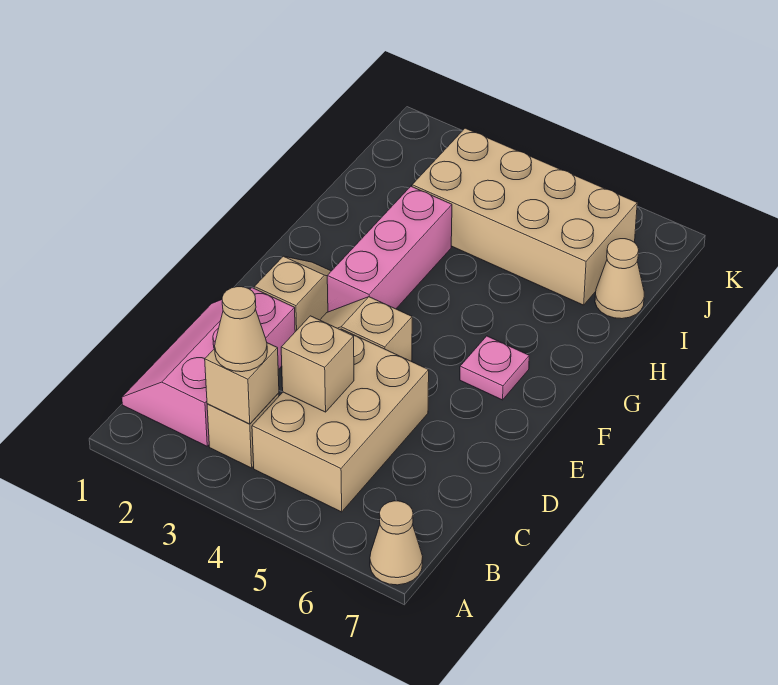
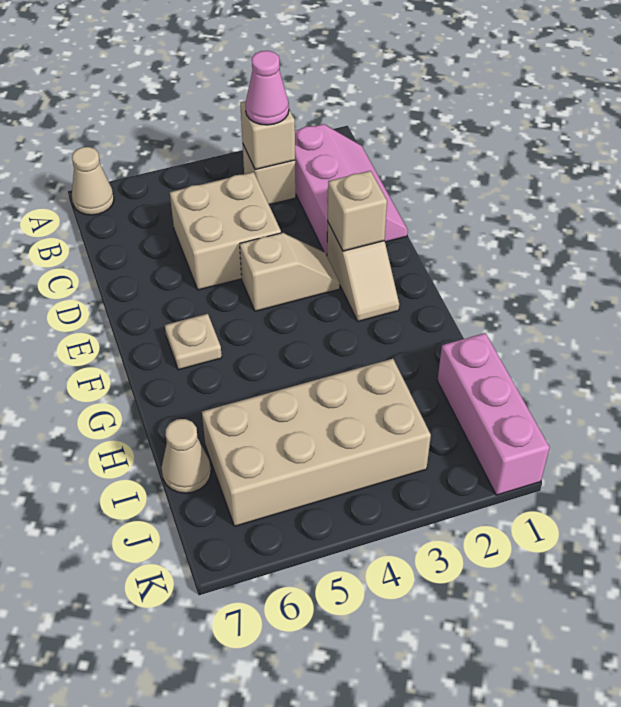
tan 1x1 cone [215,287,267,372] -> pink 1x1 cone [245,51,289,125]
tan 2x3 brick [252,329,429,512] -> tan 2x2 brick [170,172,281,290]
tan 1x1 brick [281,316,354,412] -> tan 1x1 brick moved to [328,171,387,251]
pink 1x3 brick [327,186,452,312] -> pink 1x3 brick moved to [437,333,550,495]
pink 1x1 plate [460,336,529,400] -> tan 1x1 plate [165,314,222,370]

